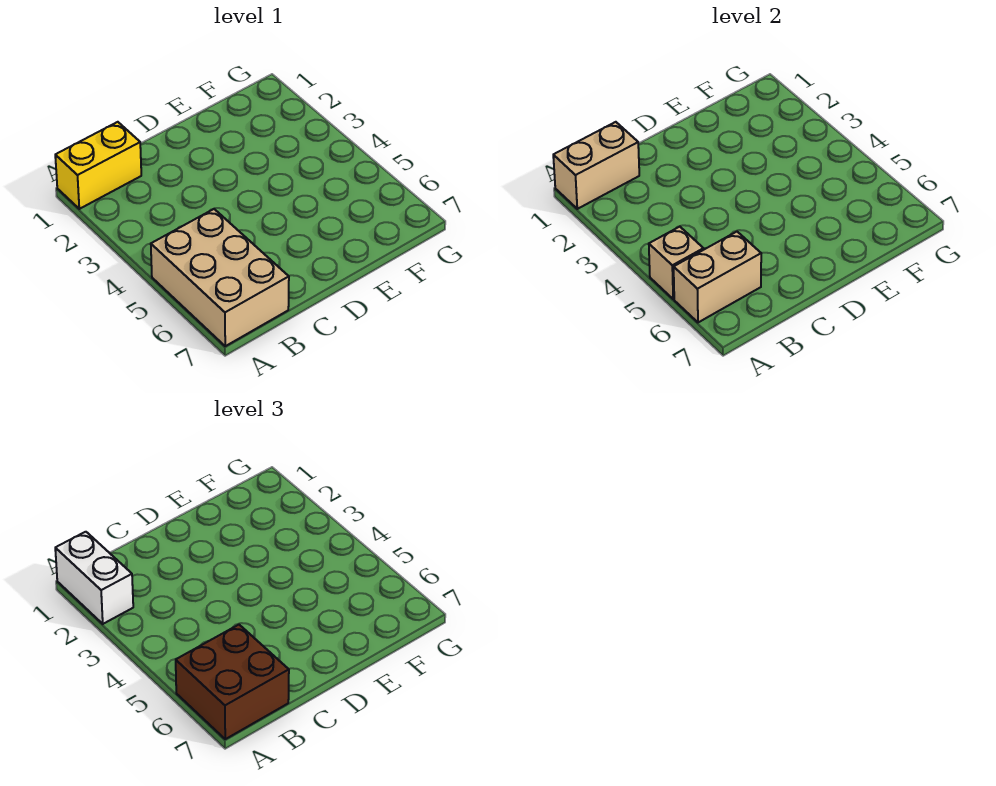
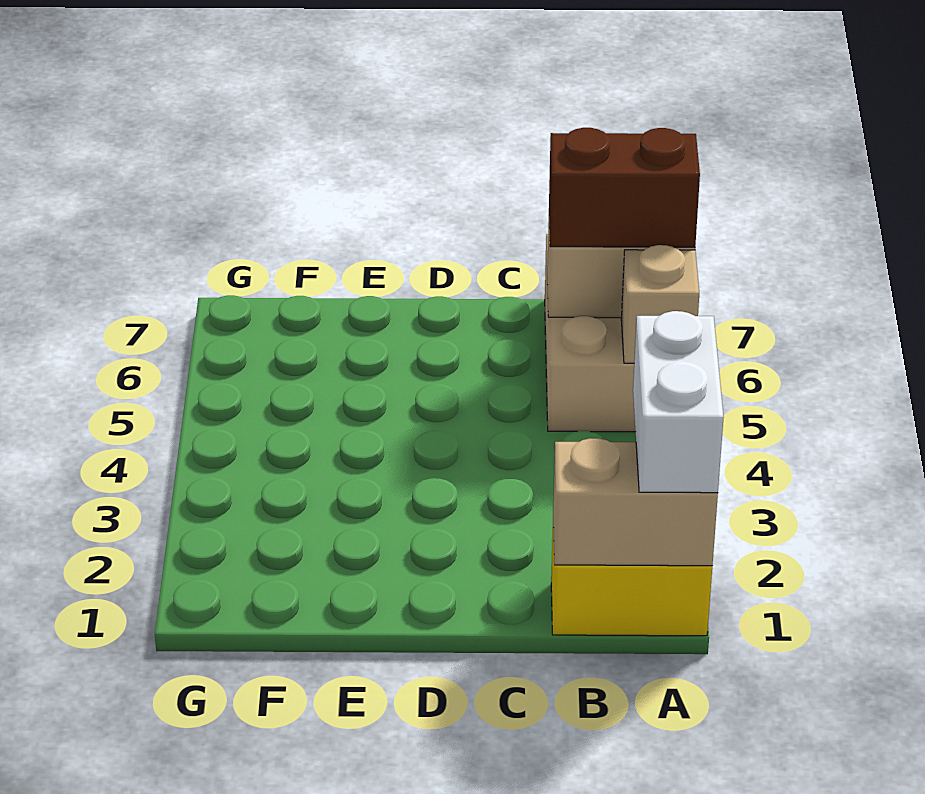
brown 2x2 brick [176,625,289,739] -> brown 1x2 brick [549,128,700,247]

